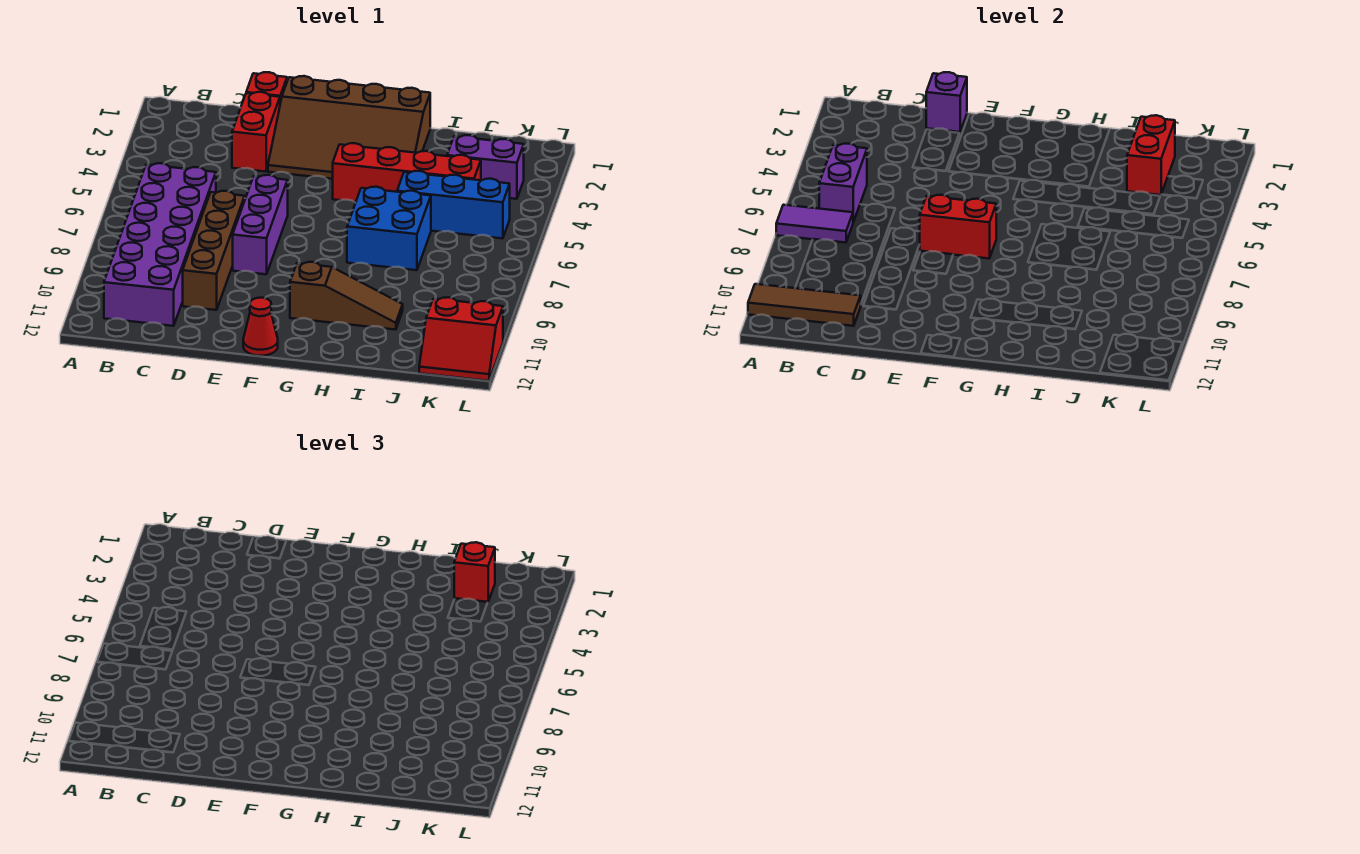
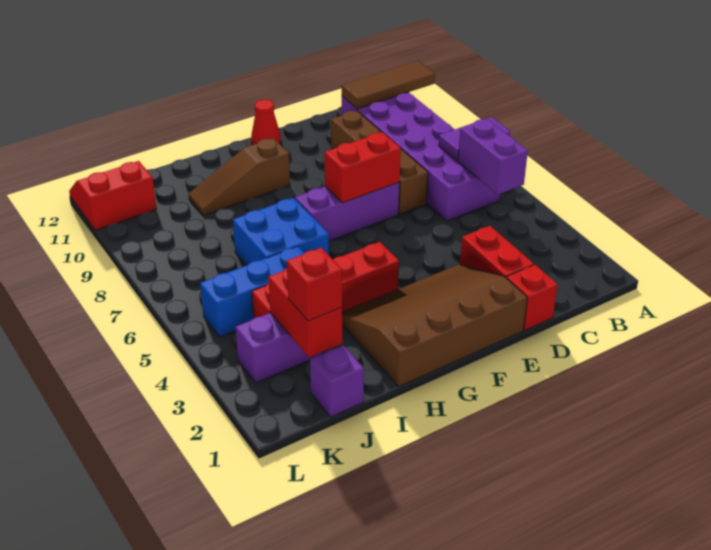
purple 1x1 brick [926,72,967,132] -> purple 1x1 brick moved to [310,345,364,417]
purple 1x3 brick [233,175,288,274] -> purple 1x3 brick turned to [295,182,400,241]

